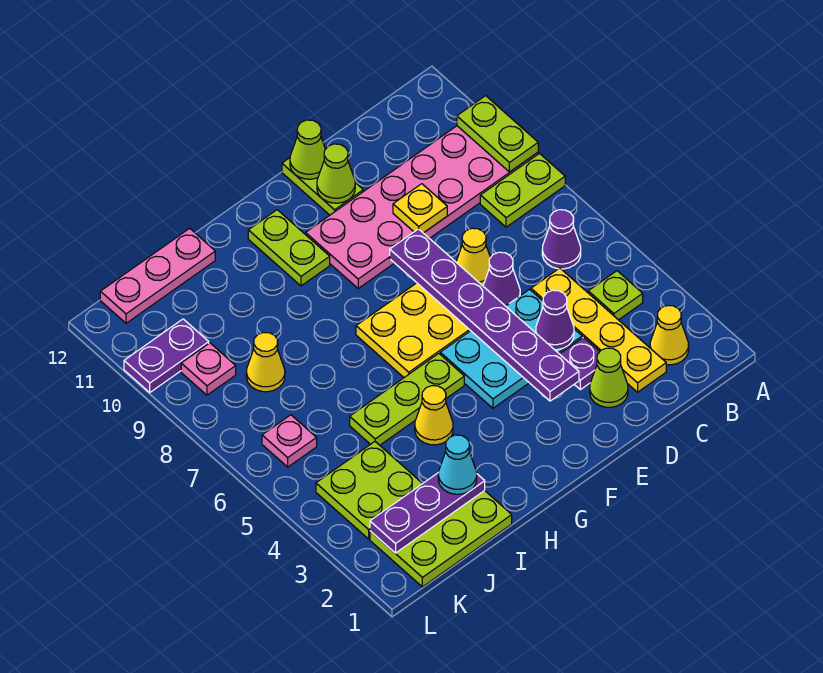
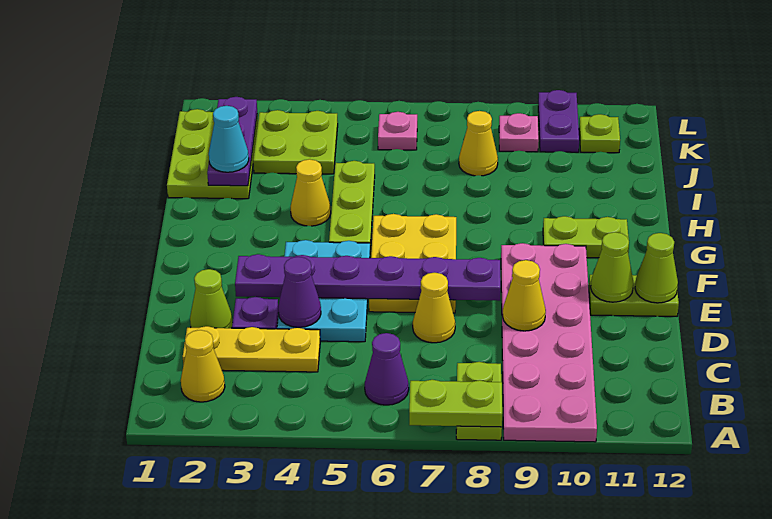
lime 1x2 plate [457,96,538,172] -> lime 1x2 plate moved to [409,380,502,427]
lime 1x1 plate [588,271,643,320] -> lime 1x1 plate moved to [579,114,620,153]
yellow 1x4 plate [531,268,666,392] -> yellow 1x3 plate [183,326,320,372]
purple 1x1 cone [483,252,520,306] -> none
yellow 1x1 plate [393,184,447,233] -> yellow 1x1 cone [503,260,546,331]
pink 1x3 plate [100,228,215,323] -> none

